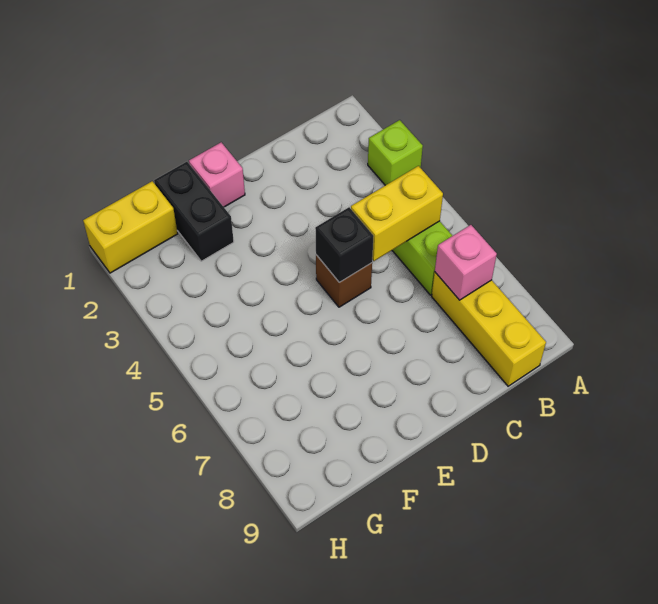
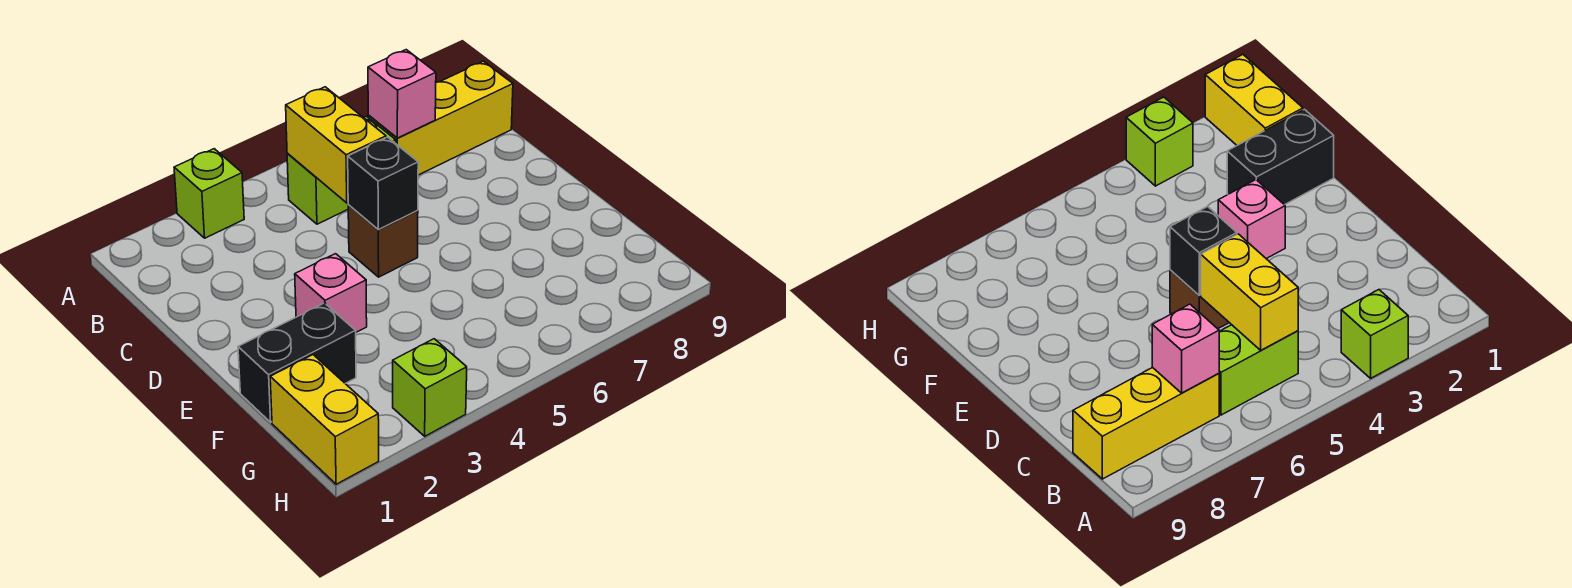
pink 1x1 brick [189,142,245,207] -> pink 1x1 brick moved to [295,254,367,332]
none -> lime 1x1 brick [393,339,467,436]

